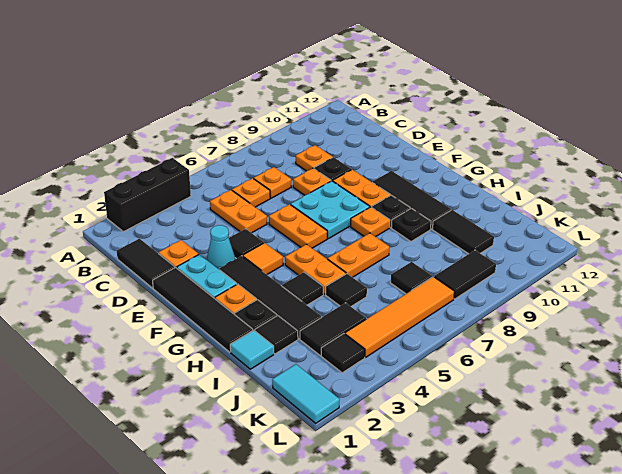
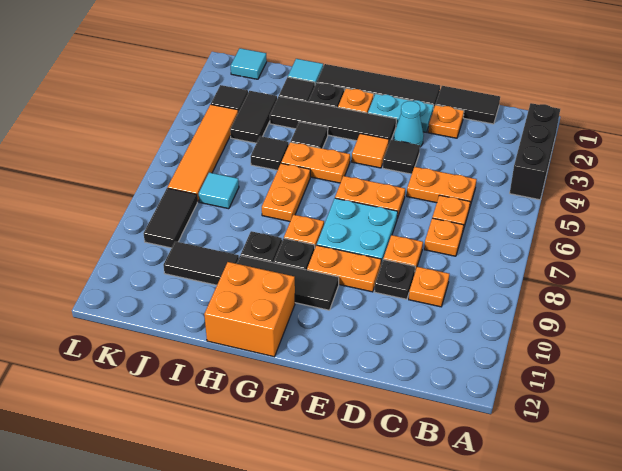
none -> orange 2x2 brick [204,262,295,357]
black 1x1 tile [391,262,432,294] -> cyan 1x1 tile [199,172,239,209]
cyan 1x2 tile [272,364,340,423] -> cyan 1x1 tile [231,48,267,79]

